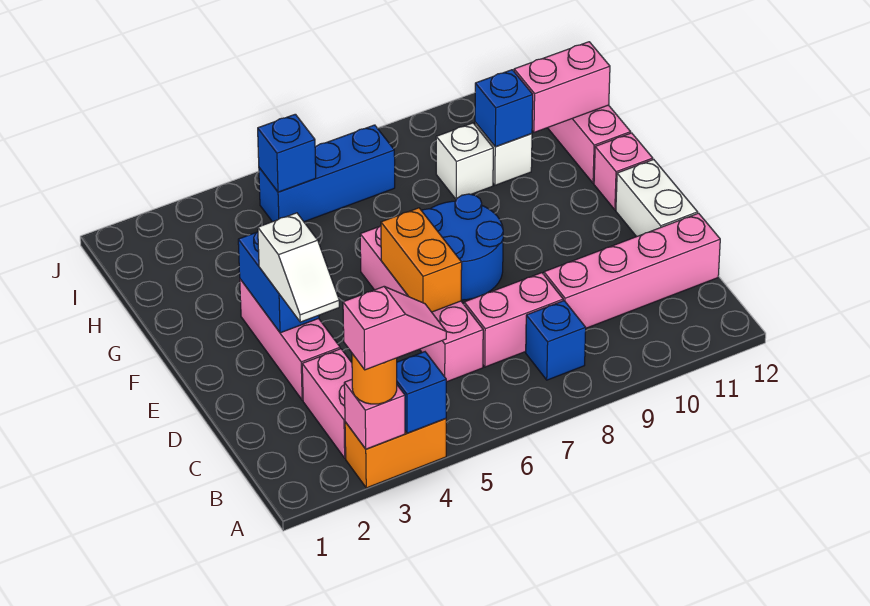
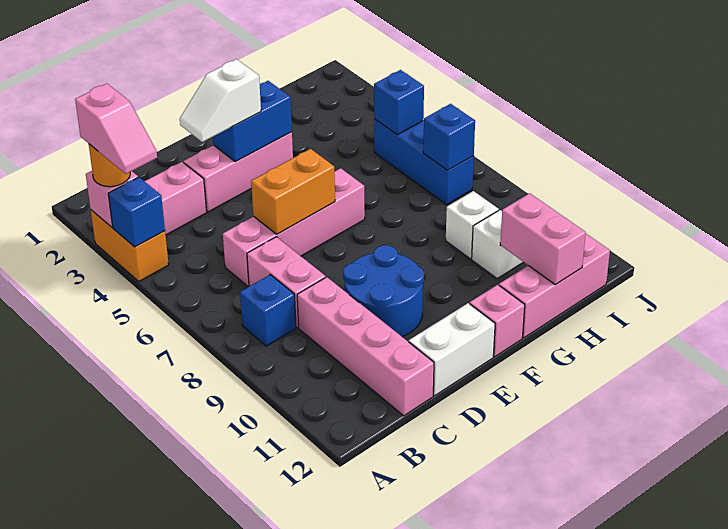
blue 2x2 round brick [421,194,503,300] -> blue 2x2 round brick moved to [343,245,424,337]
blue 1x1 brick [475,70,533,147] -> blue 1x1 brick moved to [423,104,475,170]

